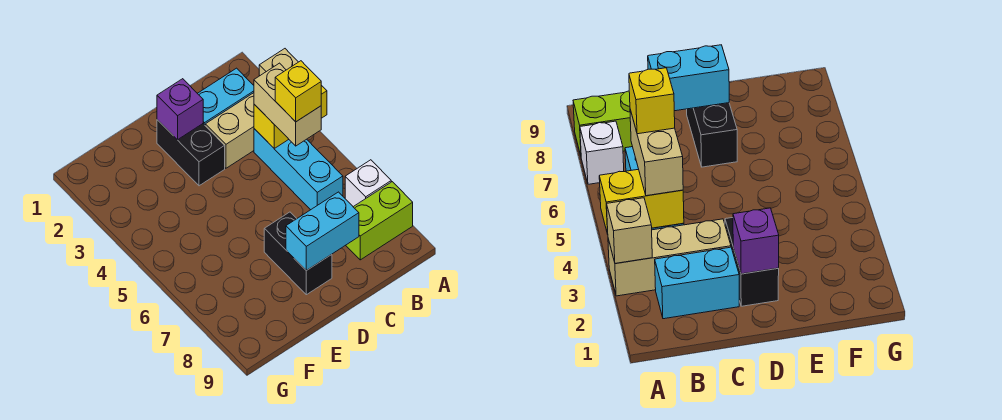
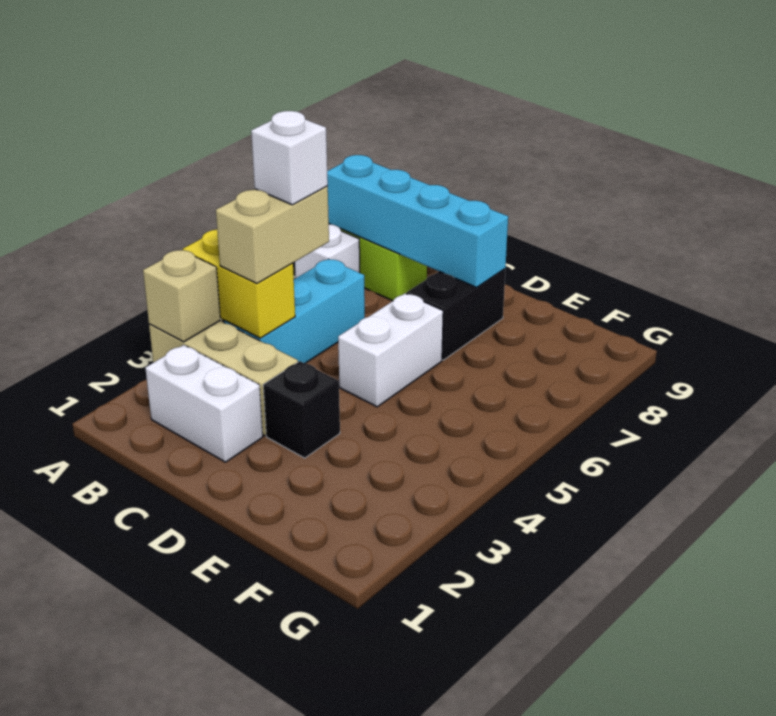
cyan 1x2 brick [197,68,254,125] -> white 1x2 brick [145,345,263,462]
yellow 1x1 brick [275,61,321,122] -> white 1x1 brick [251,111,328,205]
cyan 1x2 brick [286,192,359,271] -> cyan 1x4 brick [327,155,508,287]
black 1x2 brick [157,120,225,186] -> black 1x1 brick [263,361,340,458]
purple 1x1 brick [157,79,203,140] -> none
none -> white 1x2 brick [338,294,443,407]

